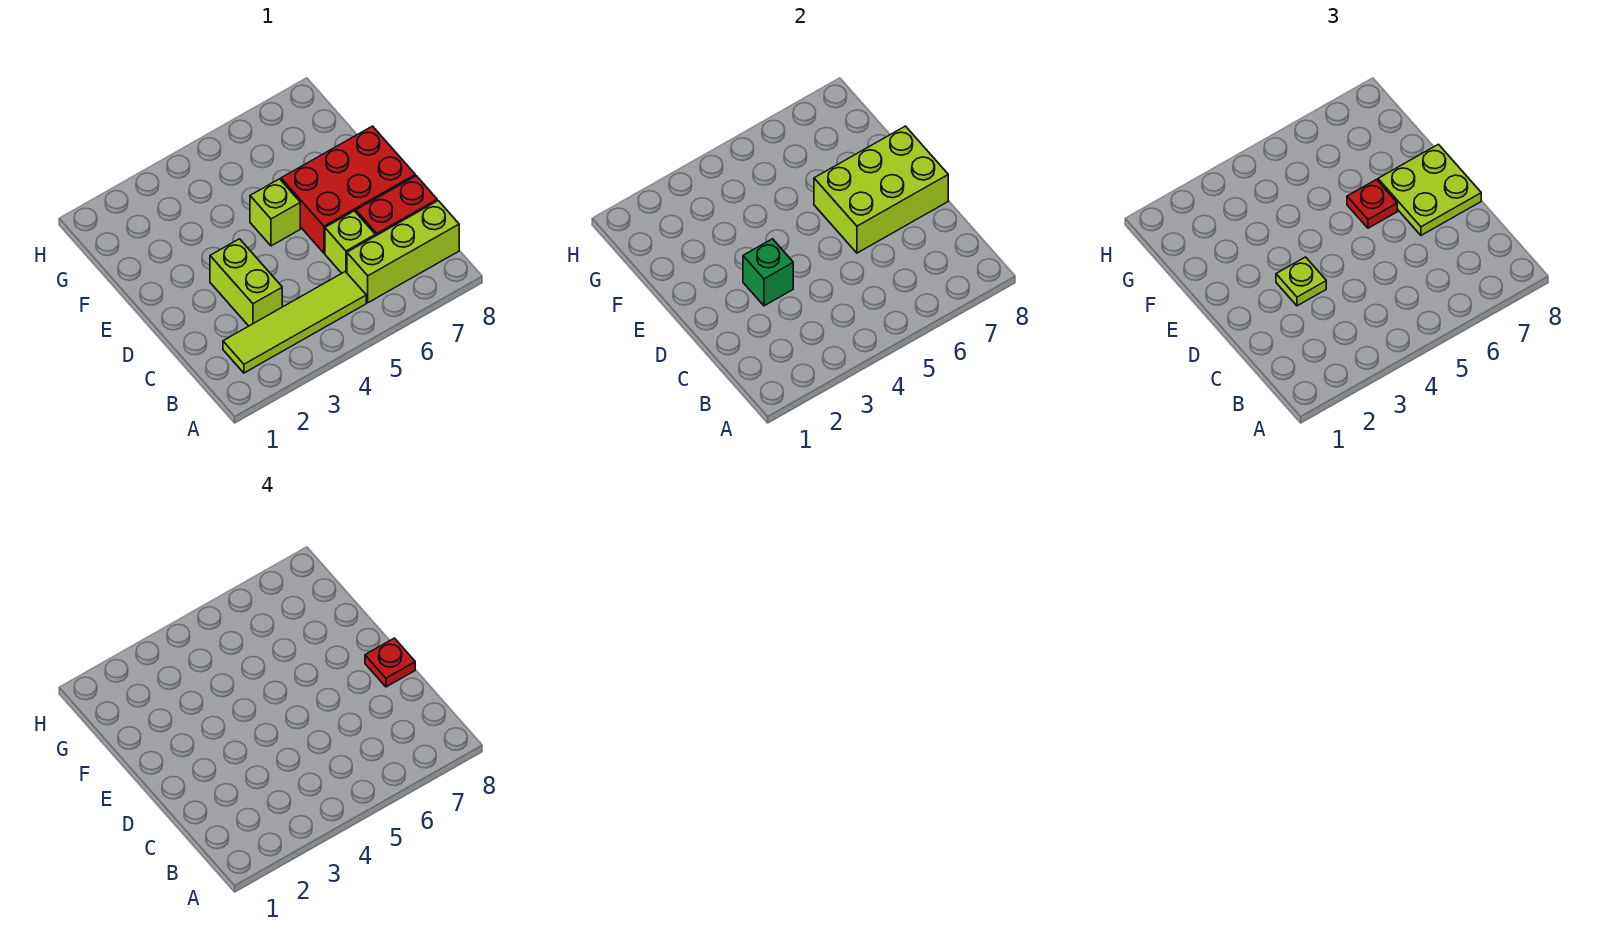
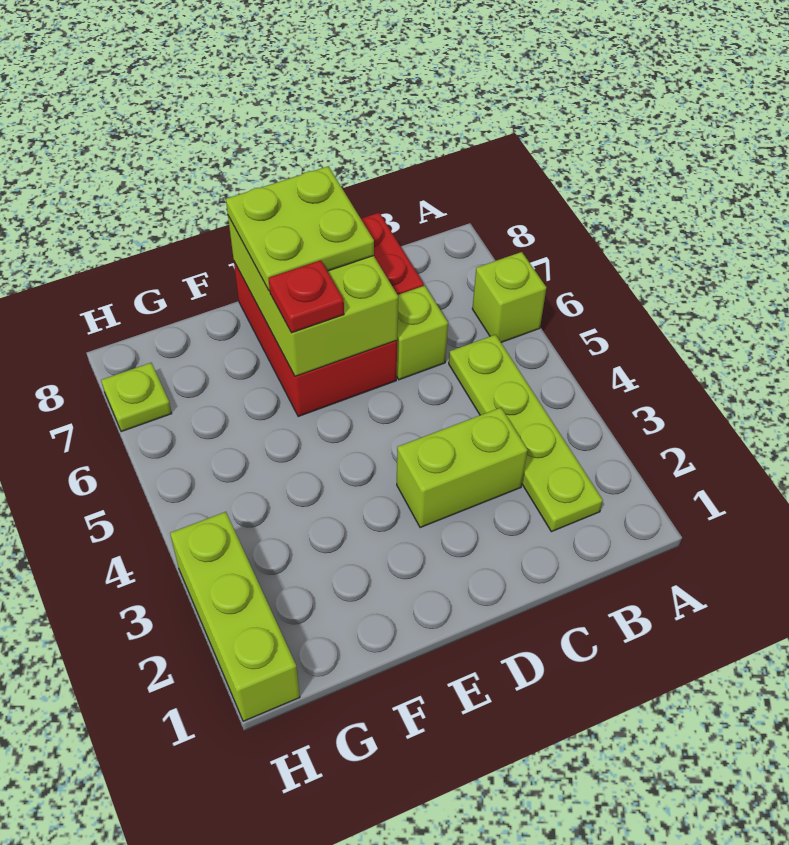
lime 1x4 tile [223,272,366,373] -> lime 1x4 plate [449,335,603,532]
lime 1x3 brick [347,201,459,303] -> lime 1x3 brick moved to [170,512,300,721]
green 1x1 brick [743,239,793,306] -> none
lime 1x1 plate [1276,257,1326,306] -> lime 1x1 plate moved to [101,363,172,432]
red 1x1 plate [365,638,415,687] -> none
lime 1x1 brick [250,179,300,246] -> lime 1x1 brick moved to [472,252,546,342]

